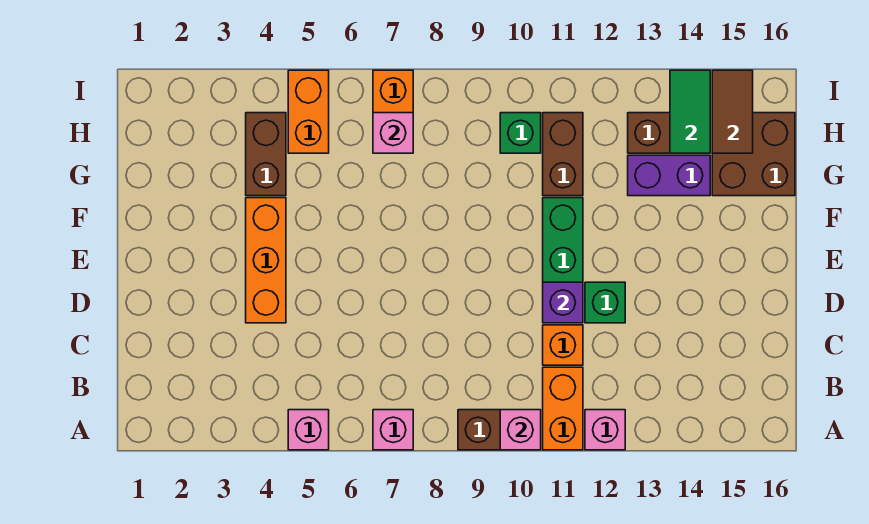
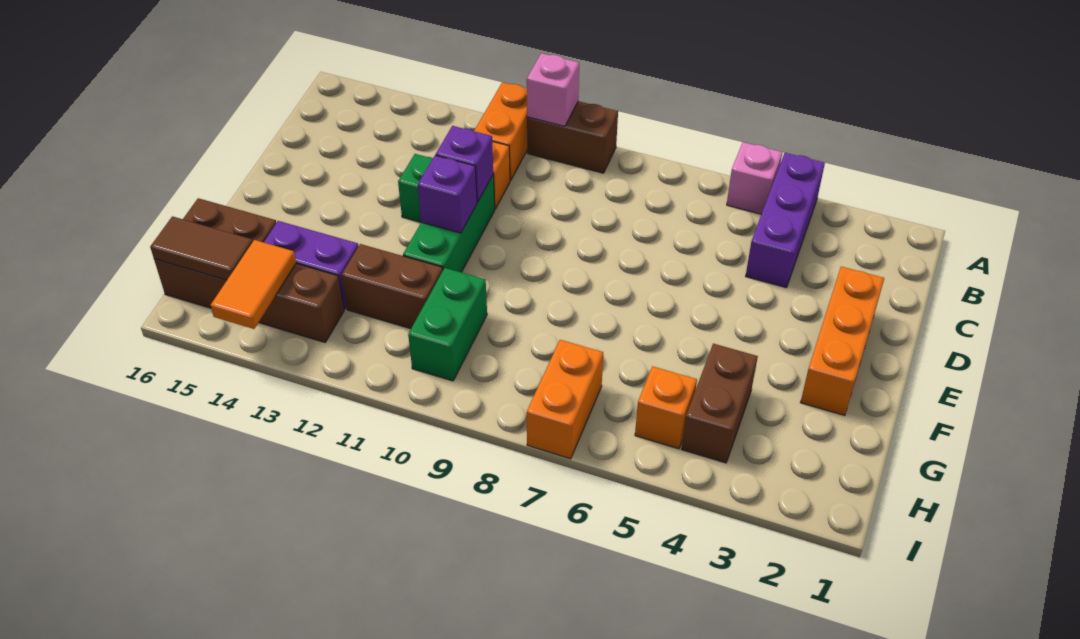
none -> purple 1x3 brick [746,153,825,288]
pink 1x1 brick [373,410,413,450] -> none
pink 1x1 brick [585,410,625,450] -> none
orange 1x3 brick [246,198,286,323] -> orange 1x3 brick moved to [800,267,884,416]
none -> purple 1x1 brick [418,155,477,233]
brown 1x2 brick [543,113,583,196] -> brown 1x2 brick turned to [342,244,443,329]
orange 1x2 brick [288,70,329,153] -> orange 1x1 brick [635,366,697,449]
pink 1x1 brick [373,113,413,153] -> none
green 1x1 brick [500,113,541,153] -> green 1x2 brick [408,268,487,381]
green 1x2 tile [670,70,710,153] -> orange 1x2 tile [210,240,296,329]
brown 1x2 tile [712,70,753,153] -> brown 1x2 tile turned to [150,216,253,280]

